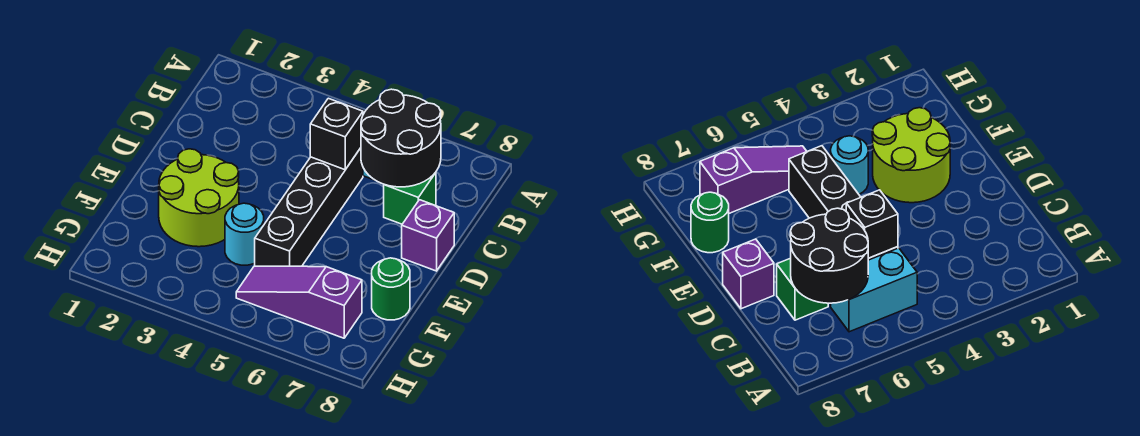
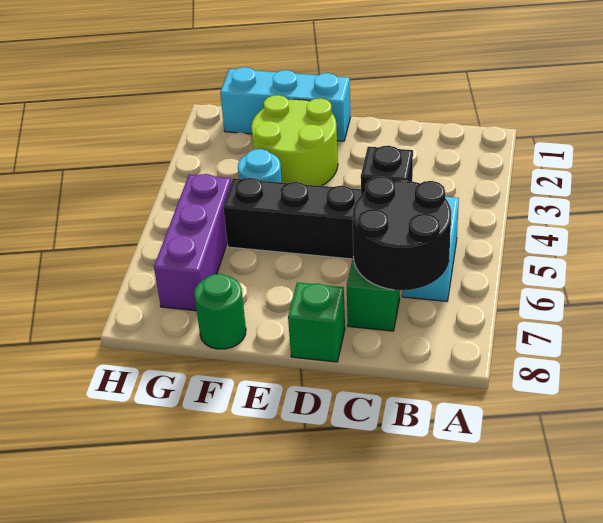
purple 1x1 brick [402,200,454,271] -> green 1x1 brick [288,283,345,362]
none -> cyan 1x3 brick [220,67,351,141]
purple 1x3 slope [236,266,362,338] -> purple 1x3 brick [154,174,231,311]

